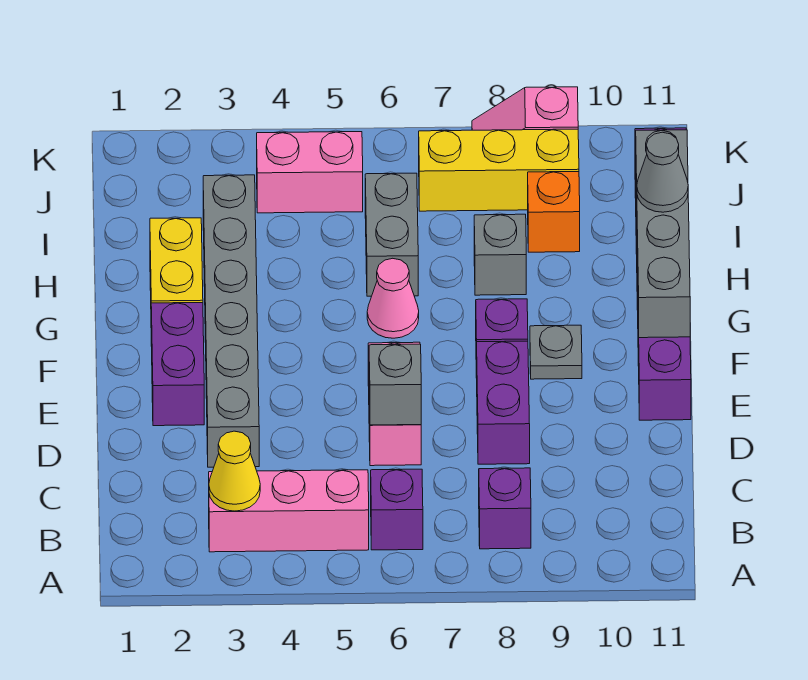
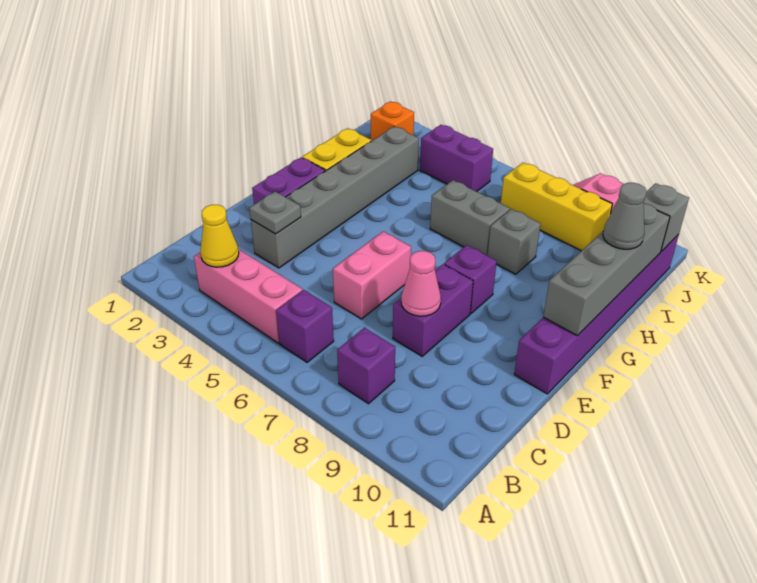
grey 1x1 brick [369,344,421,425] -> grey 1x1 brick moved to [644,183,689,252]
grey 1x1 plate [530,325,582,379] -> grey 1x1 plate moved to [249,192,301,234]
pink 1x1 cone [367,258,419,338] -> pink 1x1 cone moved to [401,251,441,316]
grey 1x2 brick [365,173,418,296] -> grey 1x2 brick turned to [430,180,510,256]
orange 1x1 brick [528,172,580,252] -> orange 1x1 brick moved to [371,101,414,141]
pink 1x2 brick [257,132,363,213] -> purple 1x2 brick [420,125,493,192]

